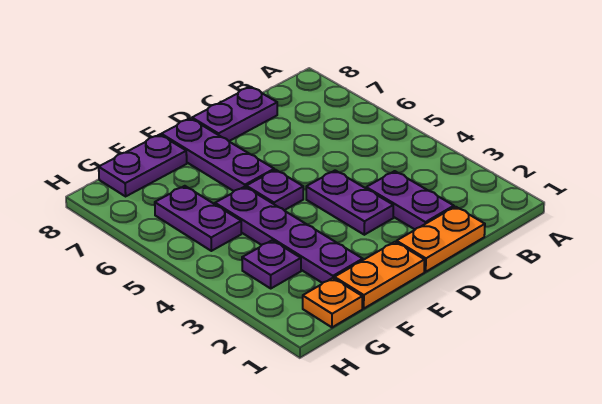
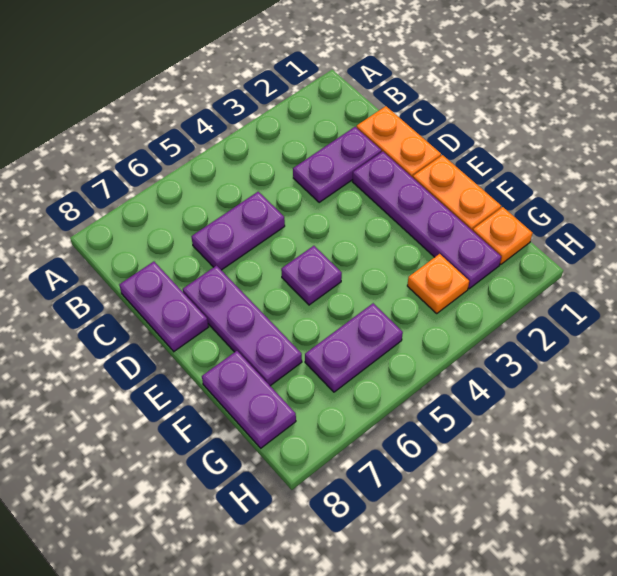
purple 1x2 plate [306,170,393,235] -> purple 1x2 plate moved to [191,192,285,270]
purple 1x3 plate [161,118,274,191] -> purple 1x3 plate turned to [183,266,302,386]
purple 1x4 plate [215,187,363,283] -> purple 1x4 plate turned to [352,152,501,289]
purple 1x1 plate [242,240,301,288] -> orange 1x1 plate [407,254,469,313]

